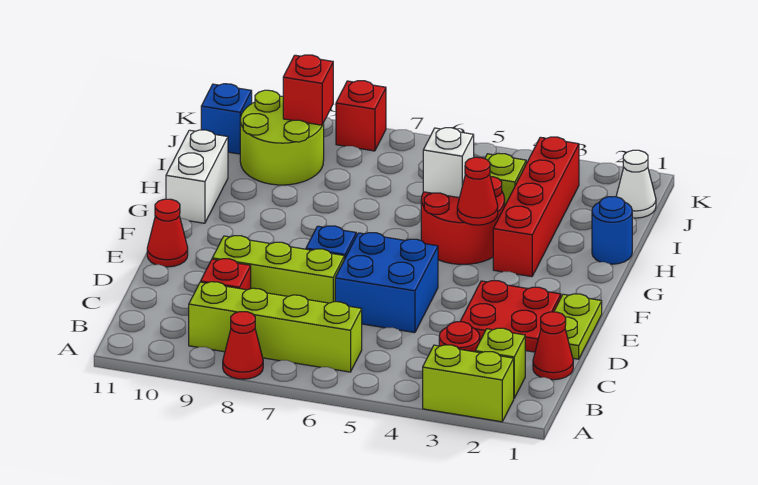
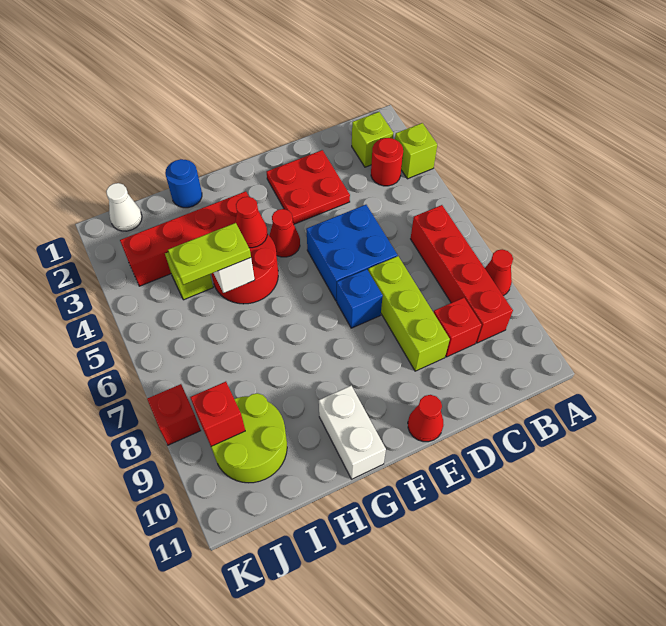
lime 1x2 brick [423,345,514,422] -> lime 1x1 brick [395,123,437,179]
lime 1x4 brick [189,282,362,372] -> red 1x4 brick [411,205,513,343]
red 1x1 cone [533,312,573,380] -> red 1x1 cone moved to [269,209,300,257]
lime 1x2 plate [554,294,602,359] -> lime 1x2 plate moved to [168,223,251,285]
white 1x2 brick [166,130,228,223] -> white 1x2 brick turned to [319,386,386,479]
blue 1x1 brick [201,84,252,154] -> none

